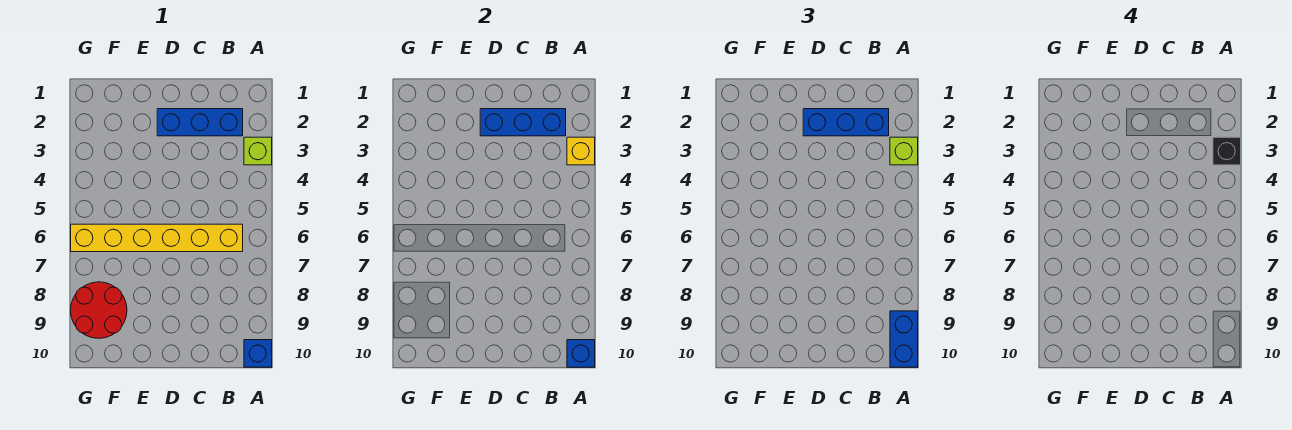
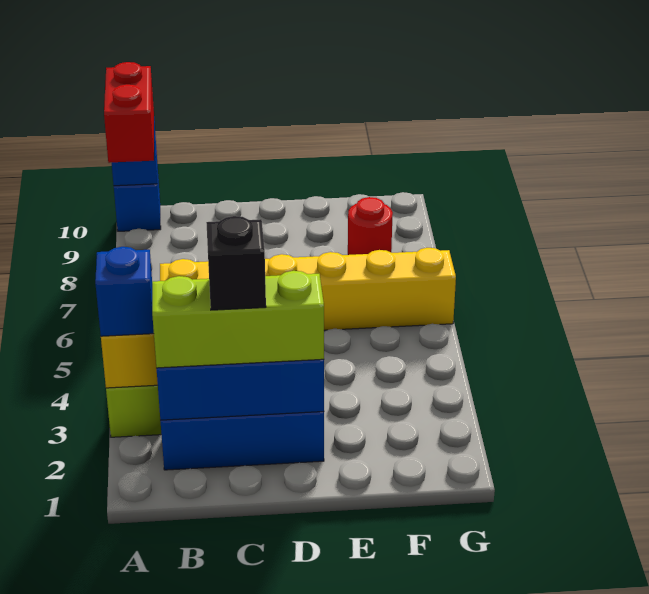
lime 1x1 brick [890,137,918,165] -> blue 1x1 brick [95,247,154,336]
black 1x1 brick [1213,137,1241,165] -> black 1x1 brick moved to [206,216,266,310]
blue 1x2 brick [890,311,918,367] -> red 1x2 brick [104,62,154,163]
blue 1x3 brick [803,109,889,136] -> lime 1x3 brick [152,271,324,368]
red 2x2 round brick [71,282,127,338] -> red 1x1 round brick [348,197,393,255]

